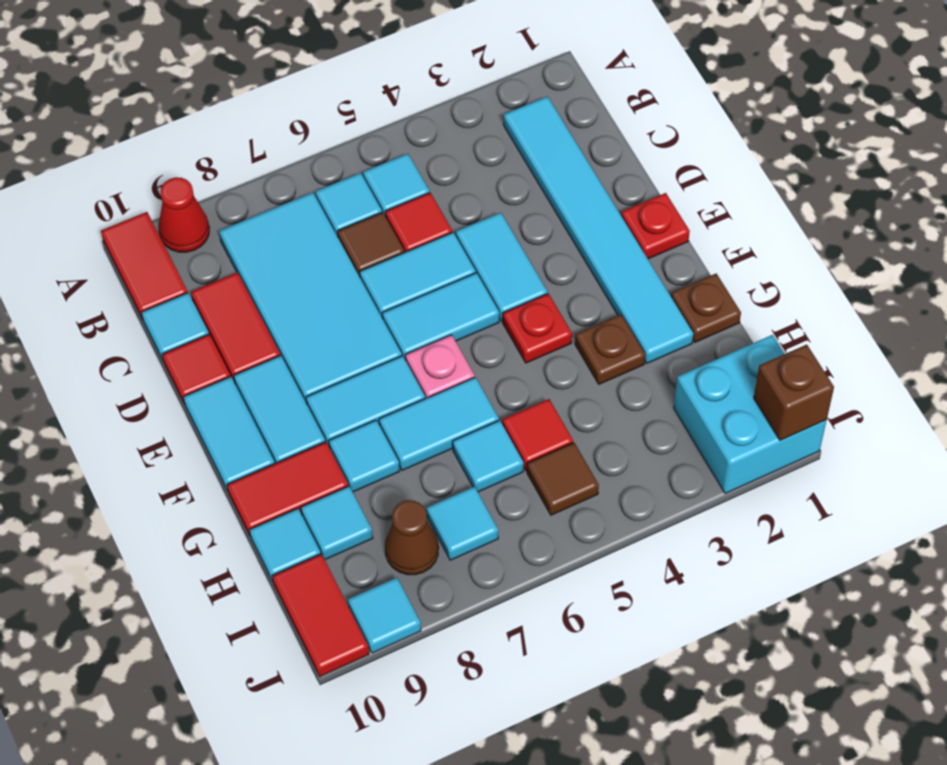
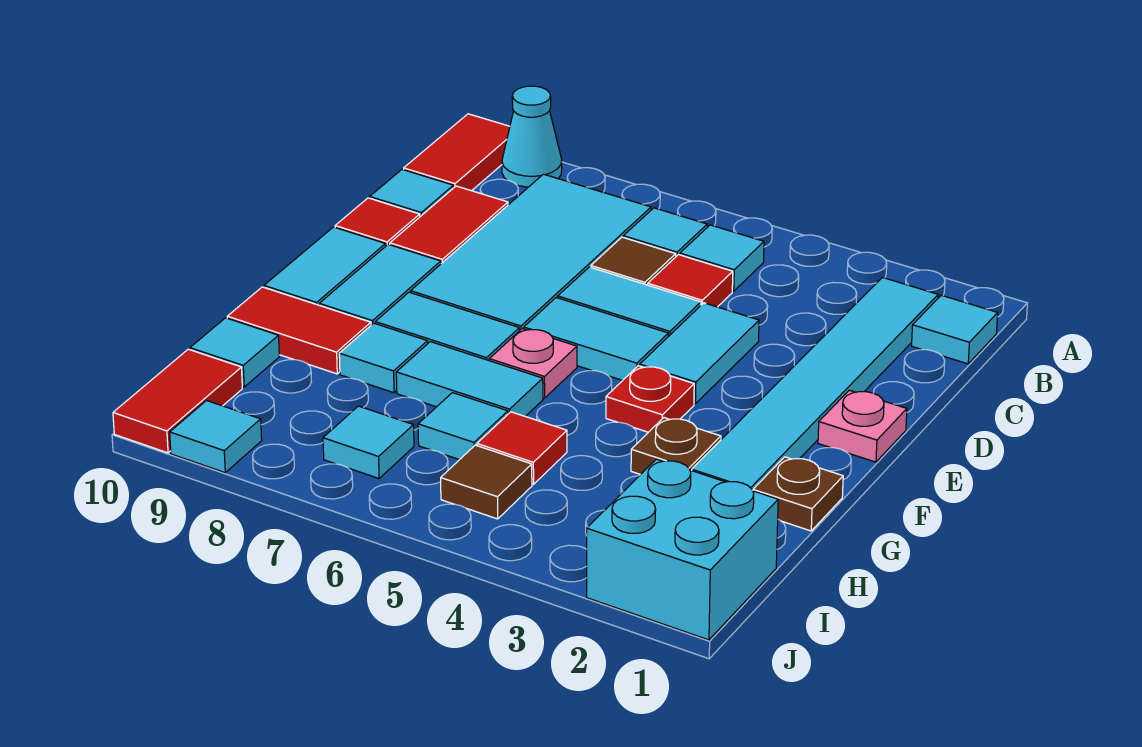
red 1x1 cone [159,177,210,252] -> cyan 1x1 cone [502,86,562,187]
red 1x1 plate [621,193,690,259] -> pink 1x1 plate [818,390,907,462]
cyan 1x1 tile [301,486,373,560] -> cyan 1x1 tile moved to [912,295,998,364]
brown 1x1 cone [385,500,439,575] -> none
brown 1x1 brick [754,345,834,440] -> none

